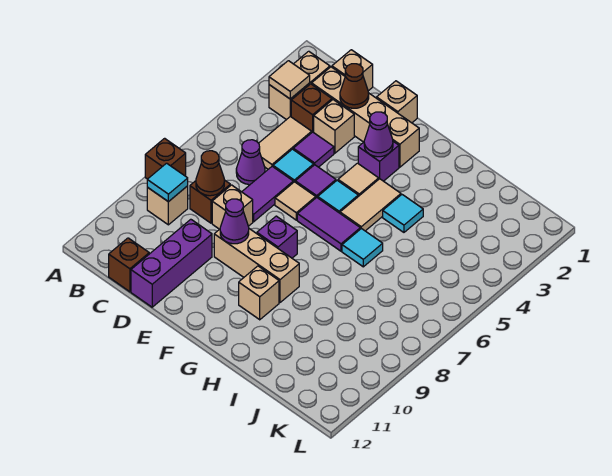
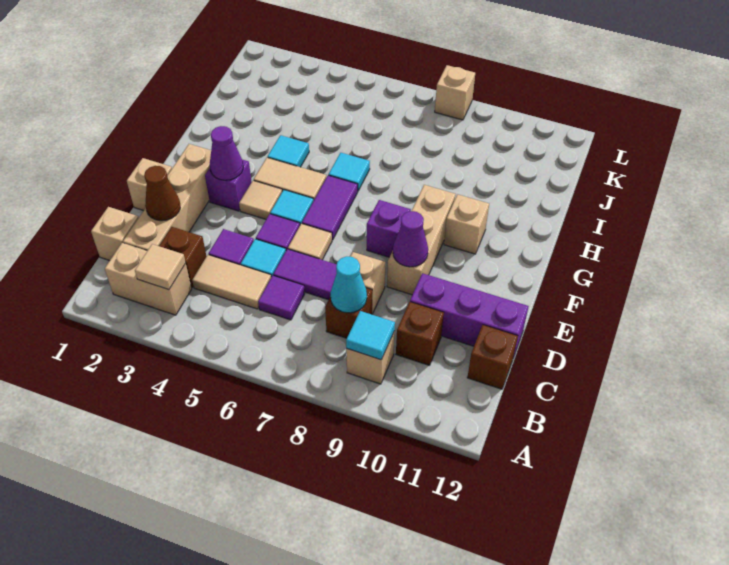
brown 1x1 brick [145,138,186,179] -> brown 1x1 brick moved to [396,302,444,365]
purple 1x1 cone [236,140,265,185] -> purple 1x1 tile [258,276,305,320]
brown 1x1 cone [196,151,224,196] -> cyan 1x1 cone [331,256,367,313]
tan 1x1 brick [314,100,354,153] -> tan 1x1 brick moved to [435,65,475,120]

